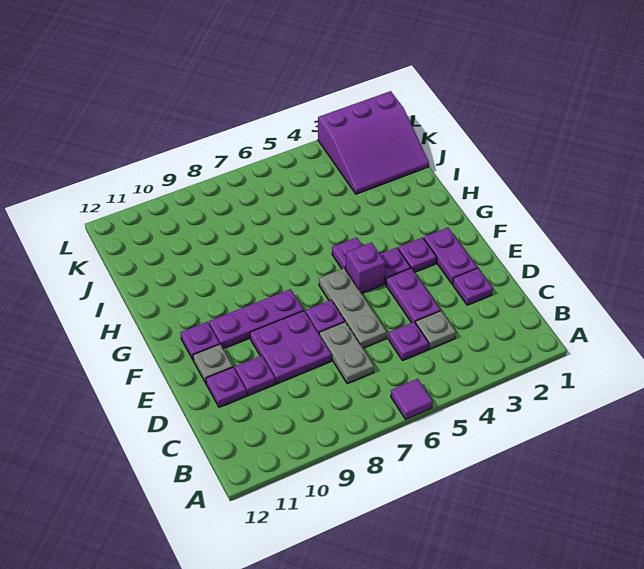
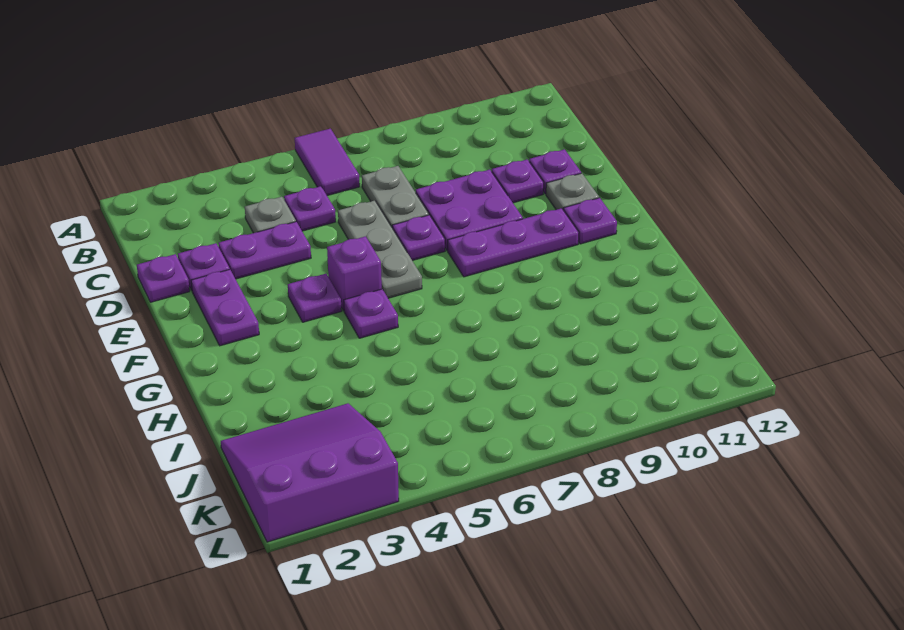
purple 1x1 tile [391,379,433,419] -> purple 1x2 tile [295,129,360,196]
purple 1x2 plate [386,268,440,323] -> purple 1x2 plate turned to [218,222,311,279]
purple 1x1 plate [398,237,436,272] -> purple 1x1 plate moved to [137,254,190,302]

